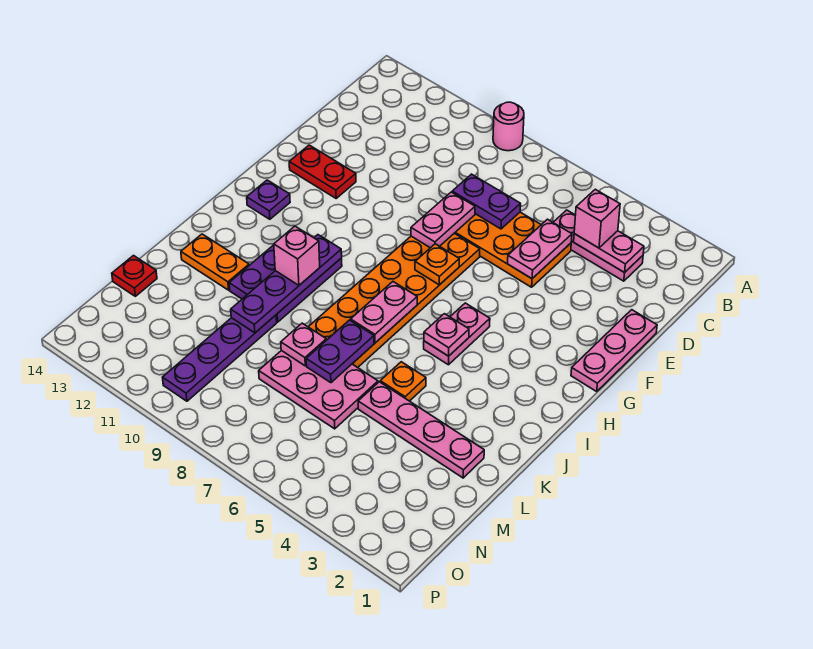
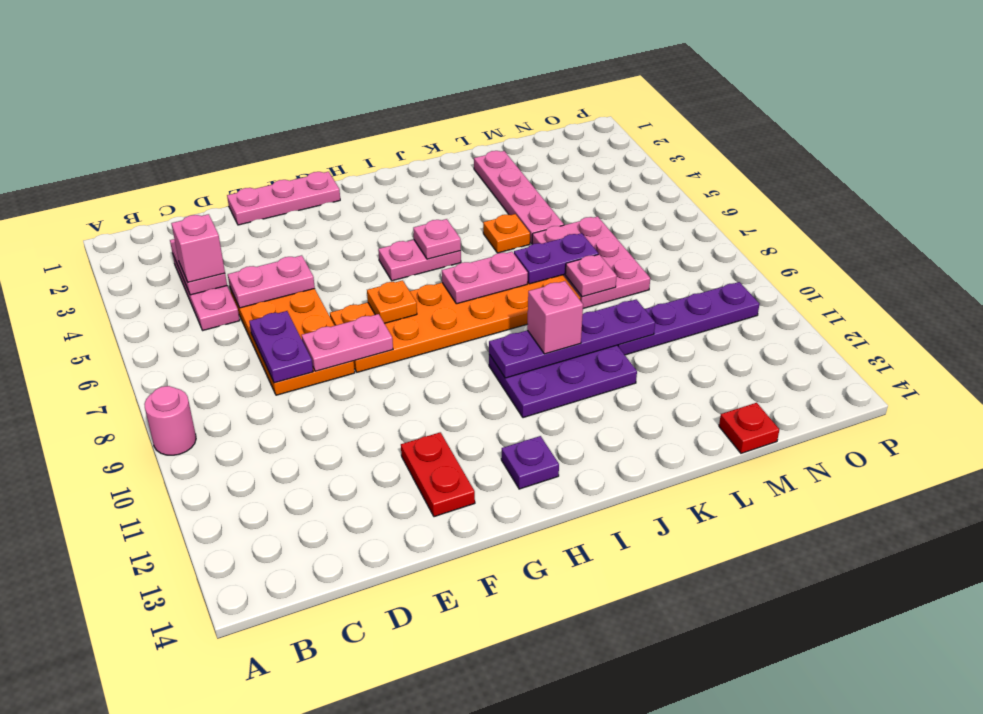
orange 1x2 plate [181,234,249,290] -> none

